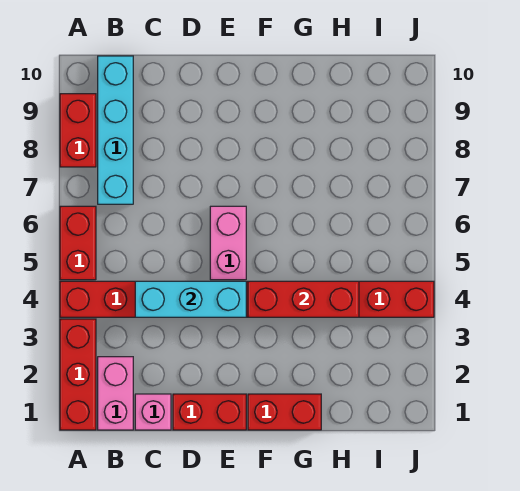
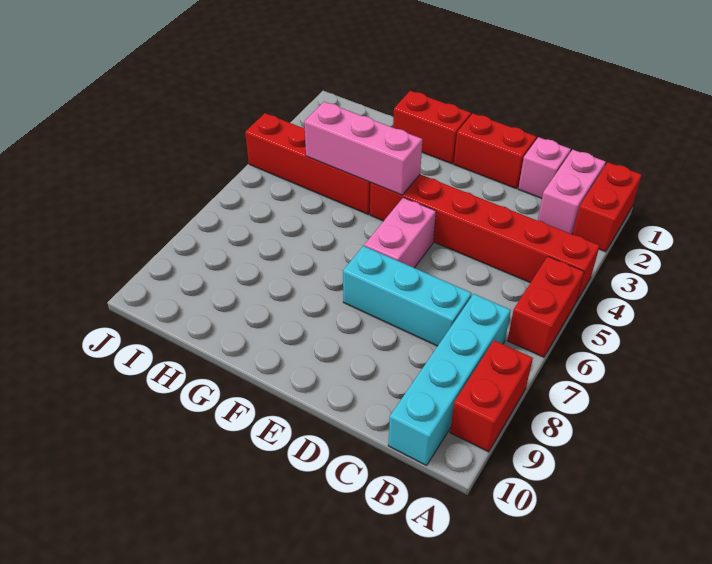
red 1x3 brick [60,319,96,430] -> red 1x2 brick [573,162,642,252]
cyan 1x3 brick [135,281,246,317] -> cyan 1x3 brick moved to [343,246,472,346]
red 1x3 brick [248,281,359,317] -> pink 1x3 brick [304,102,422,195]

